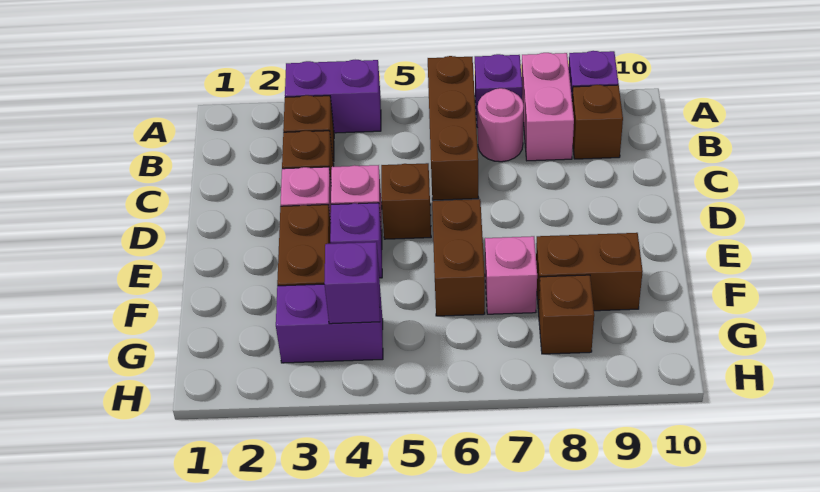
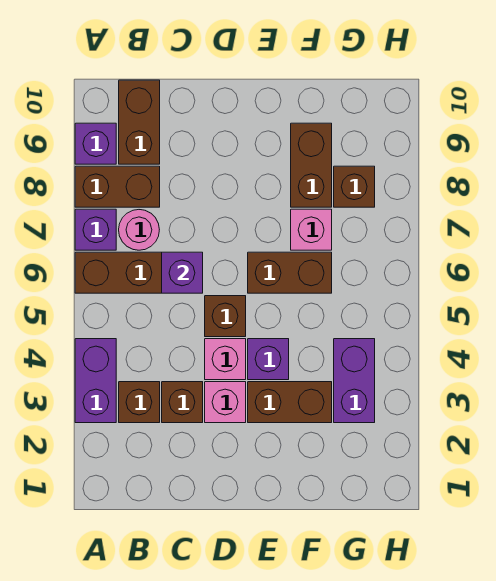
pink 1x2 brick [522,53,574,161] -> brown 1x2 brick [75,166,160,207]
brown 1x1 brick [572,85,623,159] -> brown 1x2 brick [119,80,160,164]
purple 1x1 brick [324,242,380,324] -> purple 1x1 brick moved to [162,252,203,293]

